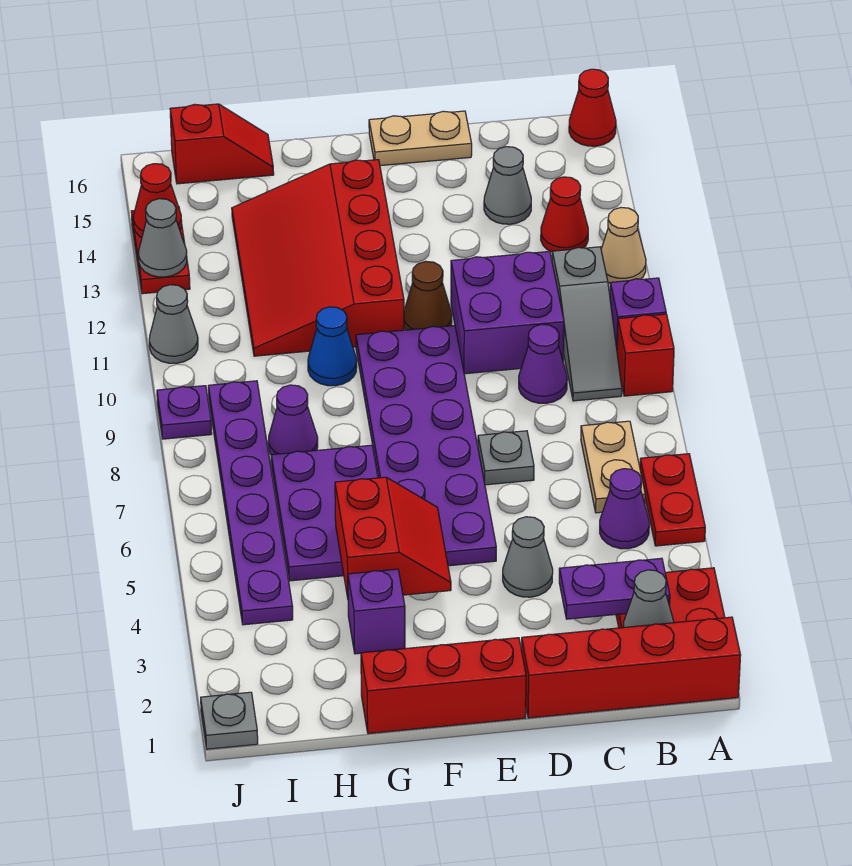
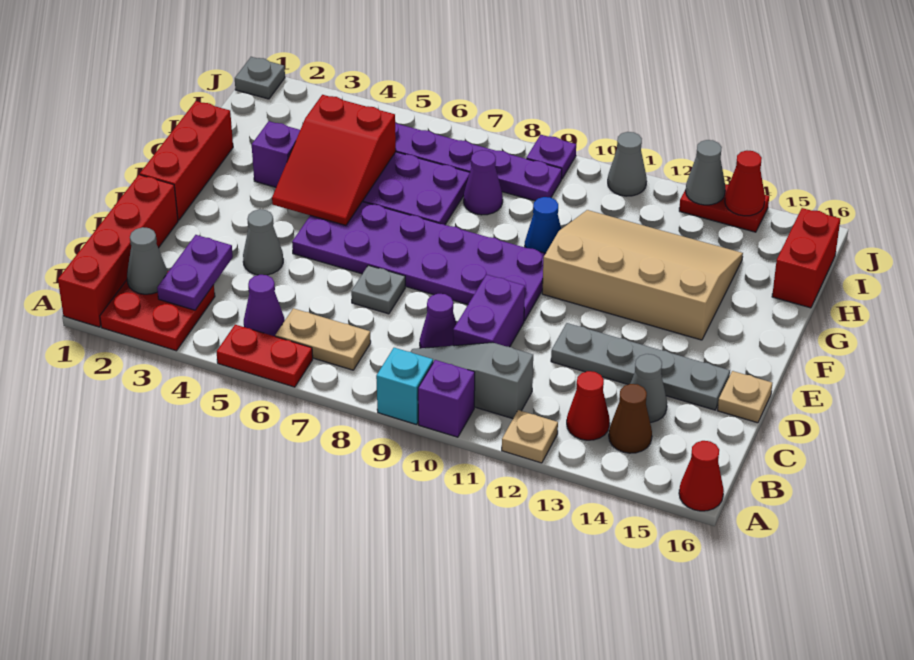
red 1x1 brick [617,314,674,396] -> cyan 1x1 brick [376,348,433,425]
tan 1x1 cone [601,208,646,283] -> tan 1x1 plate [502,410,558,463]
purple 2x2 brick [451,251,564,374] -> purple 1x2 brick [453,274,525,347]
none -> grey 1x4 plate [551,323,730,410]
tan 1x2 plate [369,111,472,166] -> tan 1x1 plate [718,371,772,423]
brown 1x1 cone [404,261,452,330] -> brown 1x1 cone moved to [609,384,652,453]
red 2x2 slope [335,477,451,598] -> red 2x3 slope [272,95,396,225]
red 3x4 slope [232,160,404,356] -> tan 3x4 slope [542,210,743,340]
red 1x2 slope [170,104,274,184] -> red 1x2 brick [772,208,840,308]

